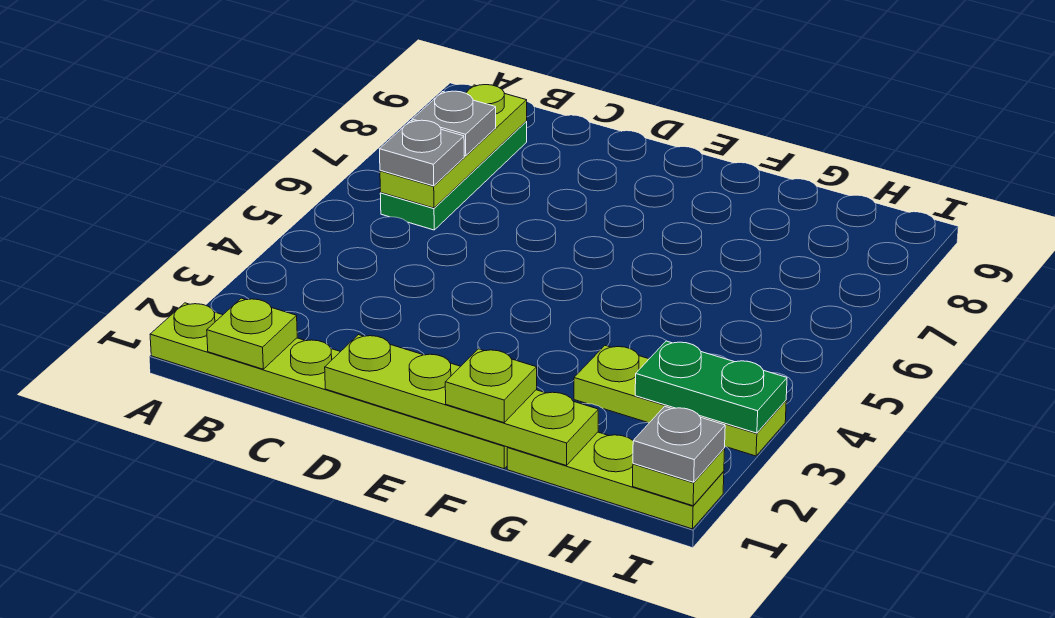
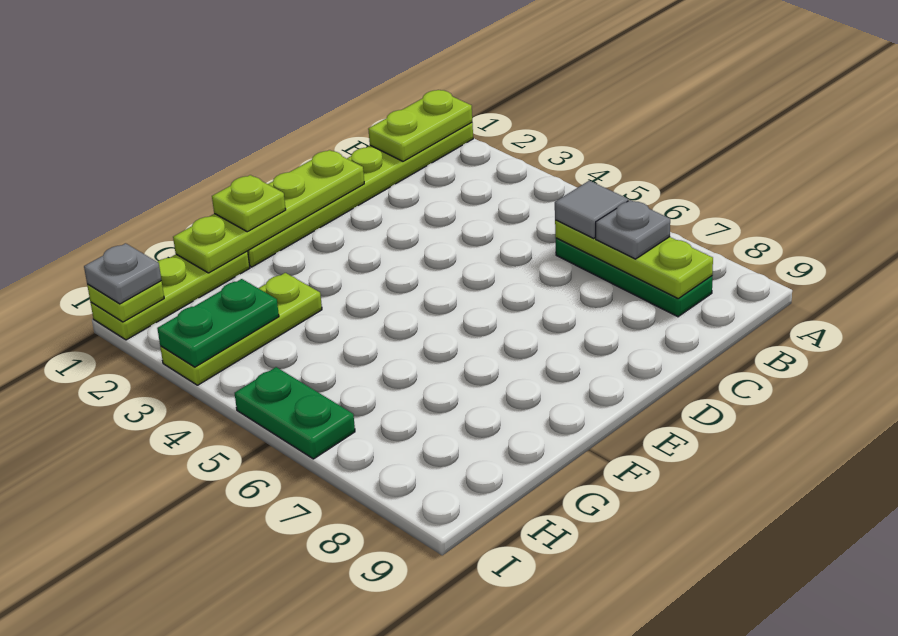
lime 1x1 plate [207,298,297,369] -> lime 1x2 plate [368,90,472,161]
grey 1x1 plate [380,120,464,186] -> grey 1x1 tile [555,181,628,238]
none -> green 1x2 plate [235,367,355,459]

